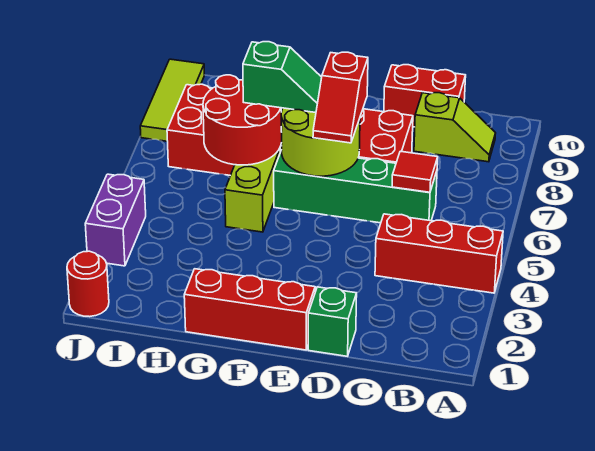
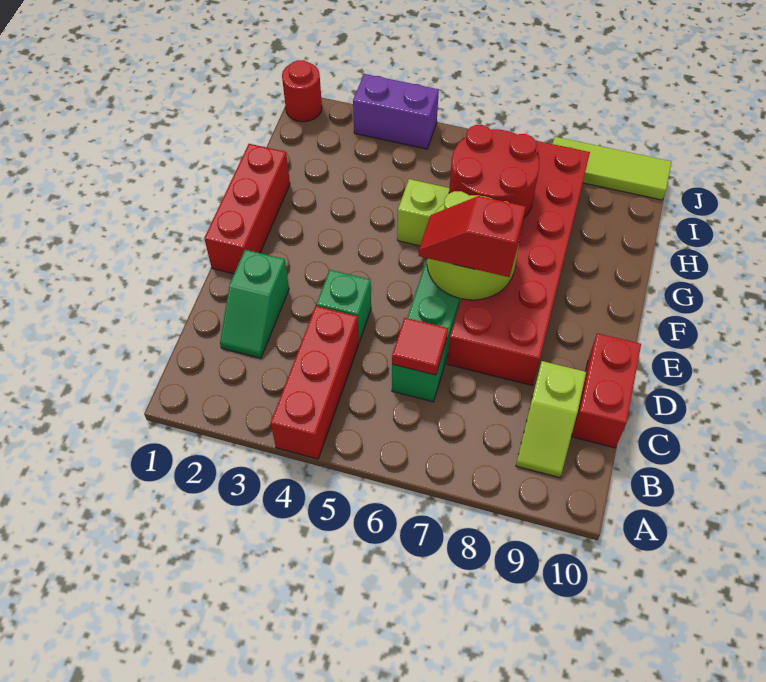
green 1x1 brick [308,287,357,356] -> green 1x1 brick moved to [316,270,371,342]
green 1x2 slope [243,42,322,113] -> green 1x2 slope moved to [220,250,289,358]

